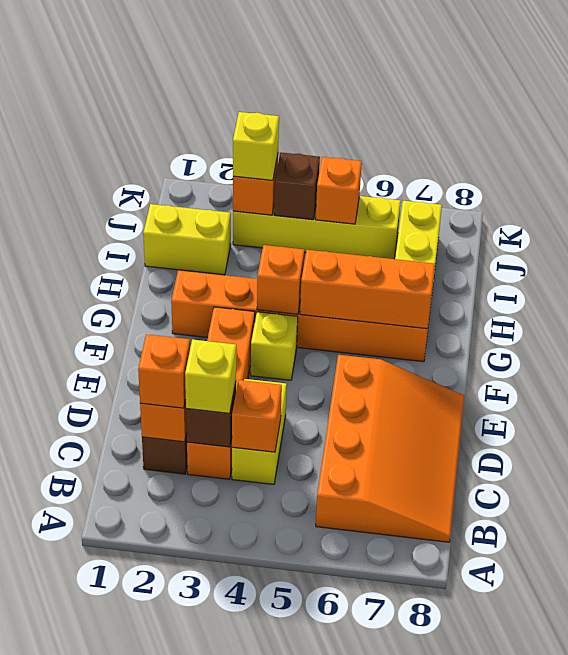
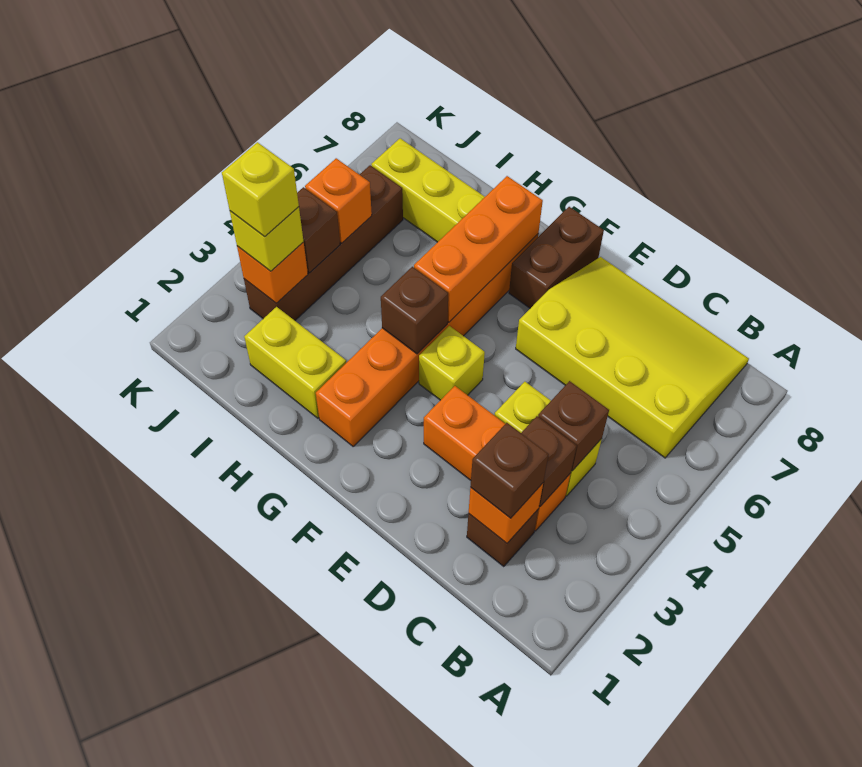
orange 3x4 slope [316,355,464,542] -> yellow 3x4 slope [516,257,749,458]
orange 1x1 brick [138,334,190,408] -> brown 1x1 brick [470,423,549,518]
orange 1x4 brick [187,307,255,479] -> orange 1x3 brick [424,386,571,531]
yellow 1x1 brick [185,339,236,413] -> yellow 1x1 brick moved to [222,142,299,237]
orange 1x1 brick [232,380,282,452] -> brown 1x1 brick [538,381,609,471]
none -> brown 1x2 brick [509,207,604,308]
orange 1x1 brick [257,245,304,314] -> brown 1x1 brick [381,267,448,354]
yellow 1x2 brick [143,204,231,275] -> yellow 1x2 brick turned to [244,307,346,418]
yellow 1x4 brick [233,196,401,259] -> brown 1x4 brick [244,165,403,320]

